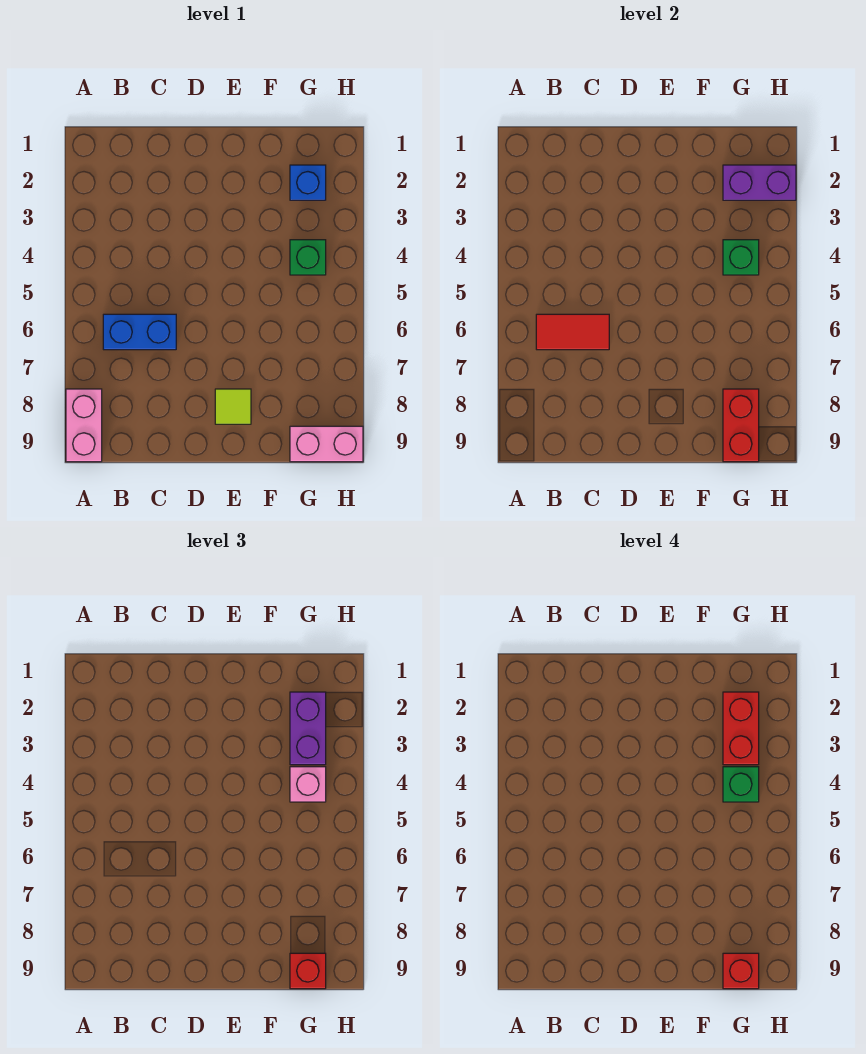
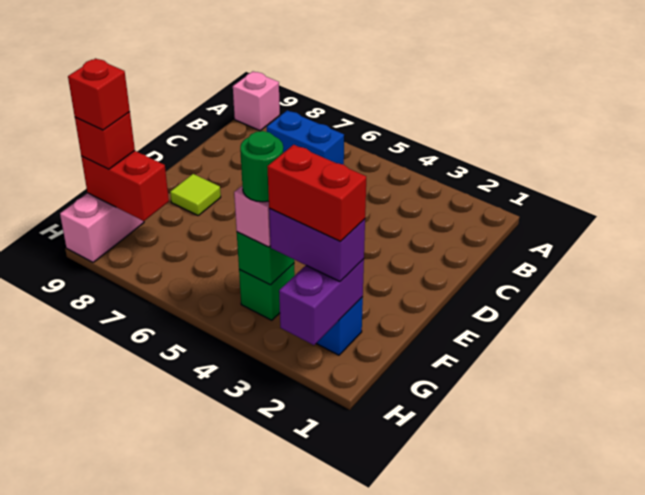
pink 1x2 brick [66,389,102,462] -> pink 1x1 brick [233,71,280,131]
blue 1x2 brick [103,314,176,350] -> blue 1x2 brick turned to [267,110,344,165]
red 1x2 tile [536,314,609,350] -> none
green 1x1 brick [723,767,759,802] -> green 1x1 round brick [240,131,283,202]

